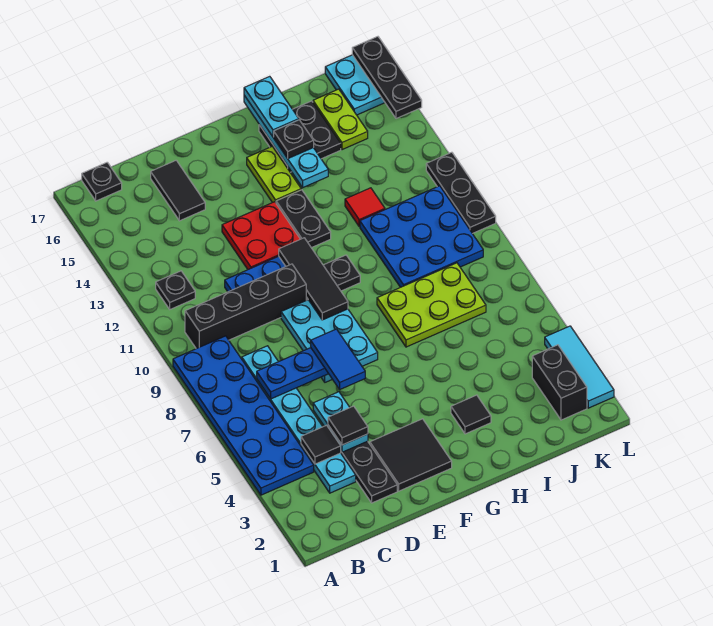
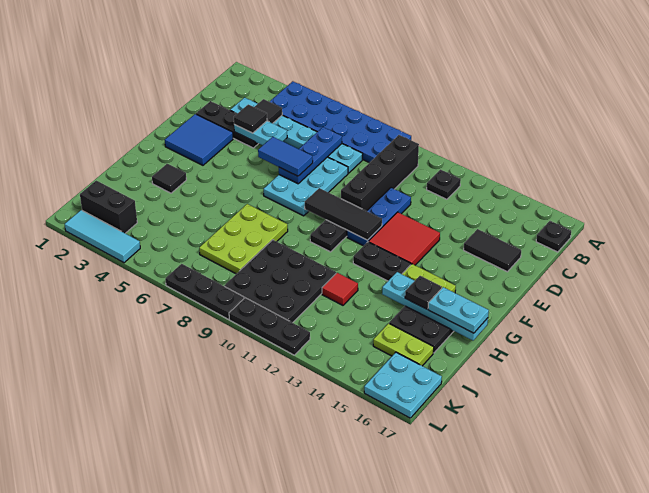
black 2x2 tile [370,419,452,491] -> blue 2x2 tile [165,114,233,165]
cyan 2x3 plate [281,300,378,382] -> cyan 2x3 plate turned to [264,157,348,216]
red 2x2 plate [222,202,300,269] -> red 2x2 tile [369,212,440,265]
blue 3x3 plate [360,186,483,287] -> black 3x3 plate [224,240,336,323]
black 1x3 plate [352,37,422,119] -> black 1x3 plate moved to [165,264,244,319]

